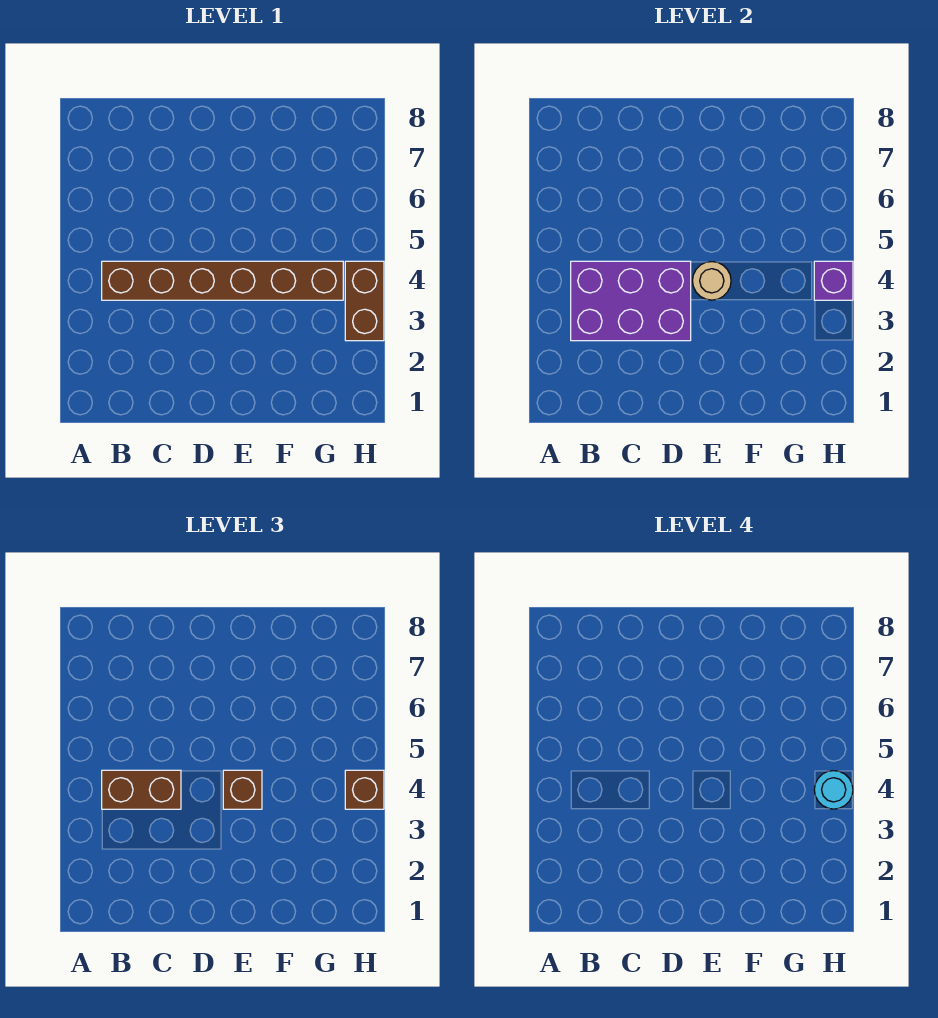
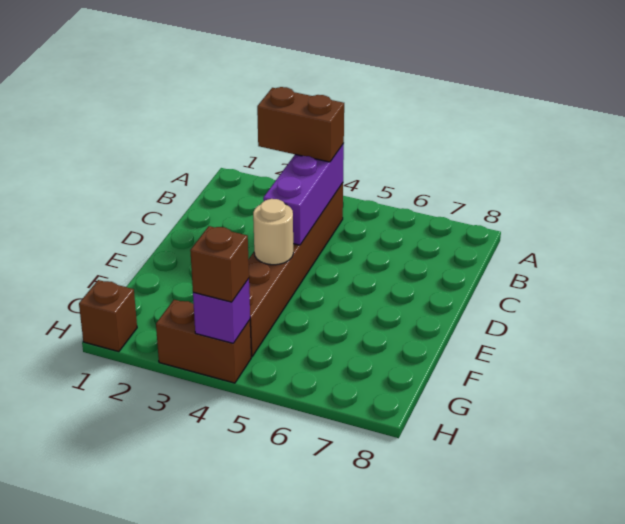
purple 2x3 brick [571,261,691,341] -> purple 1x3 brick [263,144,344,245]
brown 1x2 brick [102,770,181,809] -> brown 1x2 brick turned to [257,87,344,162]
brown 1x1 brick [223,770,262,809] -> brown 1x1 brick moved to [79,280,137,352]
cyan 1x1 round brick [814,771,853,809] -> none

